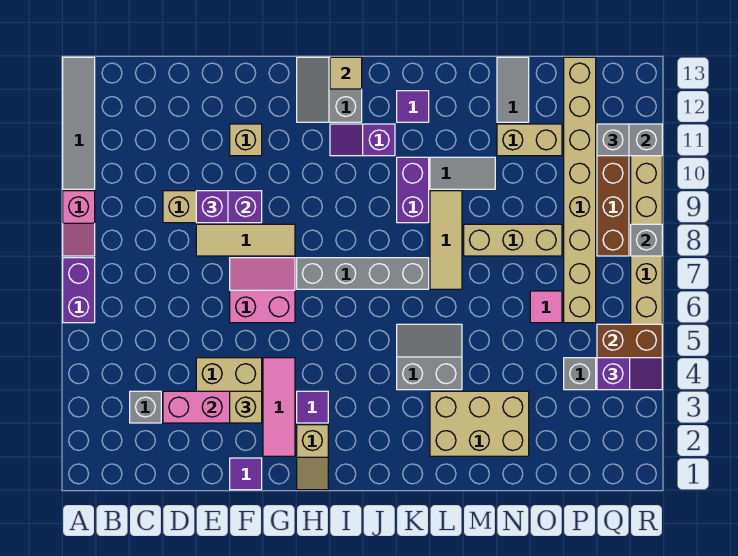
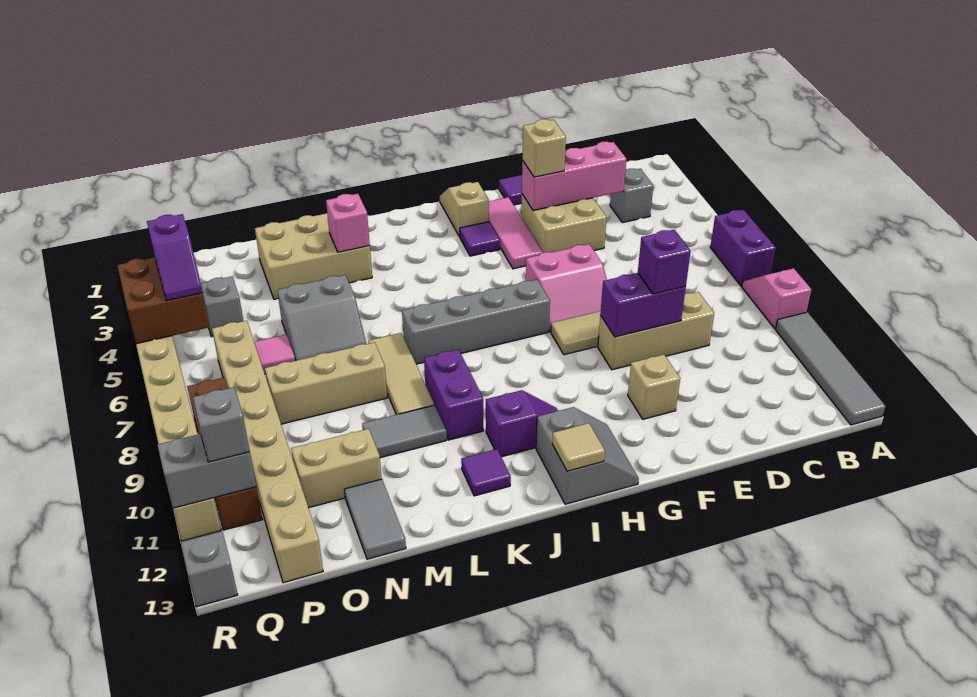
grey 2x2 slope [397,324,462,390] -> grey 2x2 slope moved to [277,275,366,361]
none -> pink 1x1 brick [326,194,370,252]
purple 1x2 slope [597,358,662,390] -> purple 1x2 slope turned to [147,214,203,301]
grey 1x1 brick [631,224,662,256] -> grey 1x1 brick moved to [181,531,238,607]

